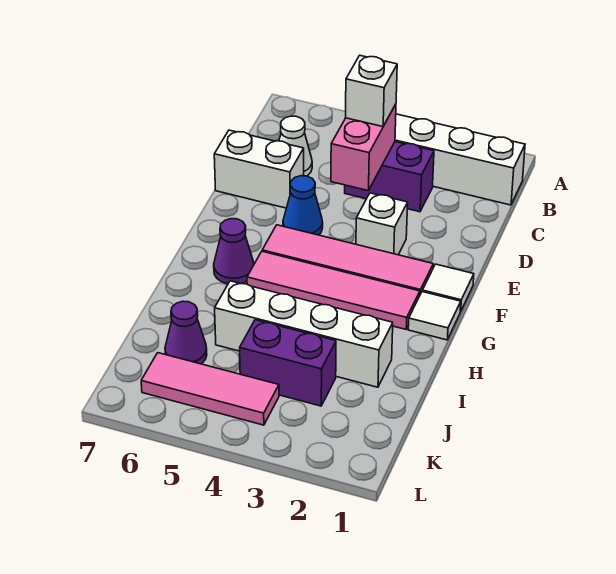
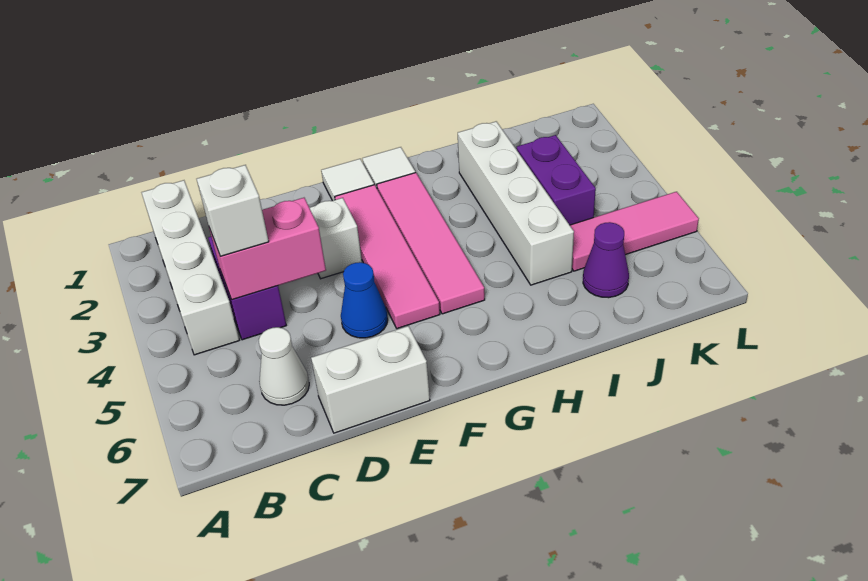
white 1x2 brick [214,130,304,208] -> white 1x2 brick turned to [311,326,430,433]
purple 1x1 cone [214,219,254,284] -> none
pink 1x3 tile [141,353,279,425] -> pink 1x3 tile turned to [570,192,699,271]

